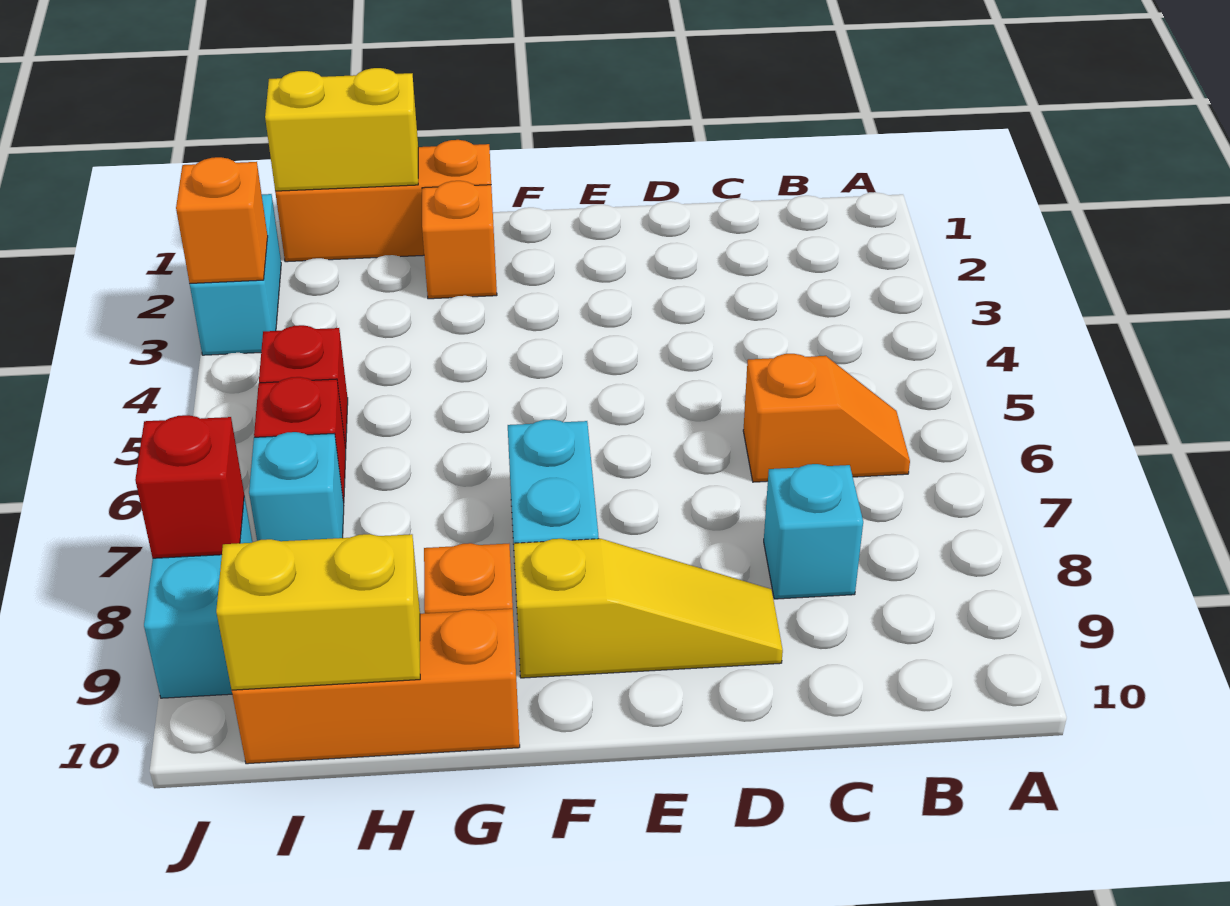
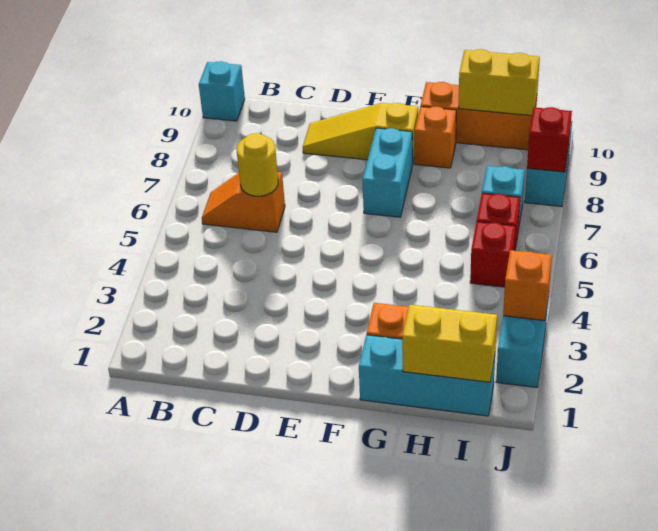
none -> yellow 1x1 round brick [237,133,278,196]
cyan 1x1 brick [764,464,863,599] -> cyan 1x1 brick moved to [199,61,245,121]
orange 1x3 brick [275,140,491,262] -> cyan 1x3 brick [359,335,495,416]

